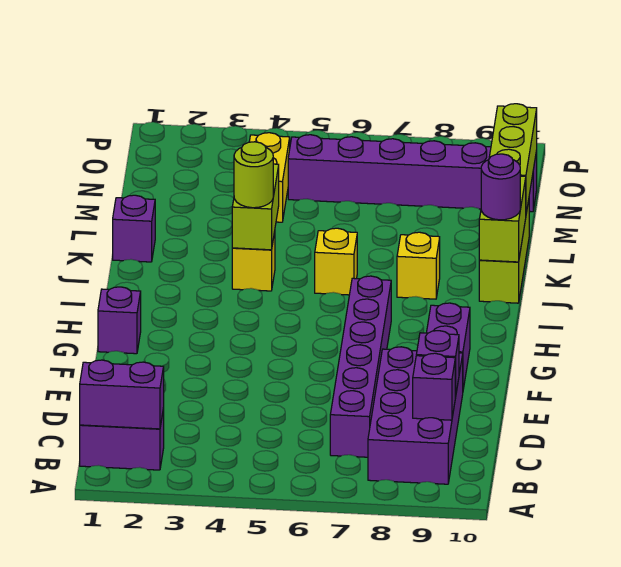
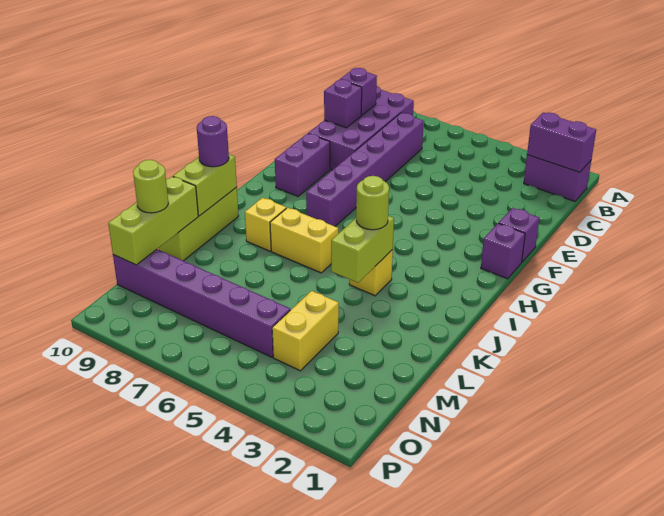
yellow 1x1 brick [315,228,357,295] -> yellow 1x2 brick [270,208,338,273]
purple 1x1 brick [113,195,155,262] -> purple 1x1 brick moved to [499,208,539,262]
none -> lime 1x1 round brick [133,160,168,213]

